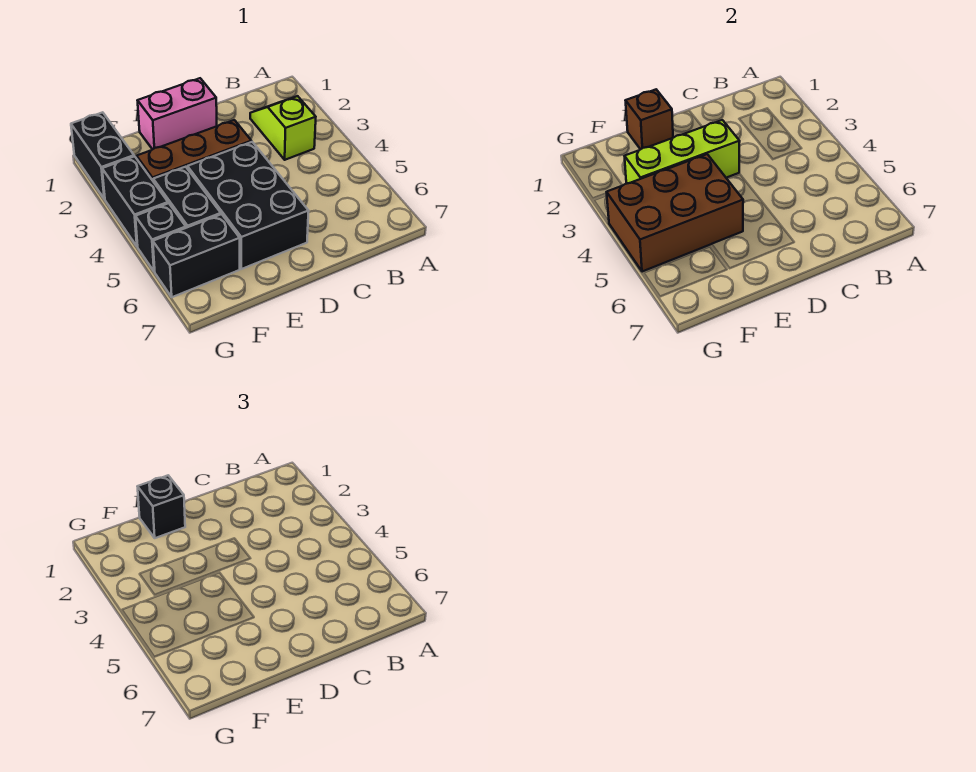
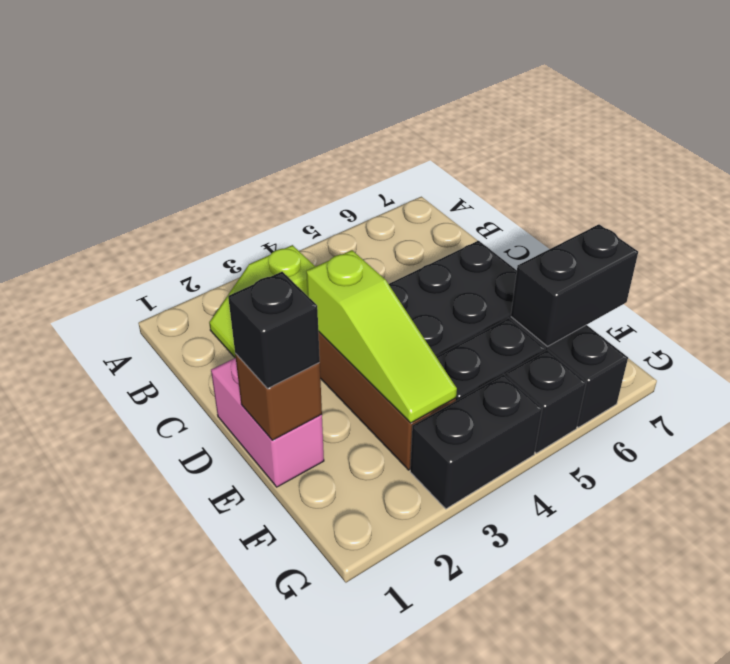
lime 1x3 brick [625,120,740,184] -> lime 1x3 slope [306,250,457,423]
brown 2x3 brick [606,154,743,272] -> none
black 1x2 brick [71,112,134,199] -> black 1x2 brick moved to [511,224,638,346]

